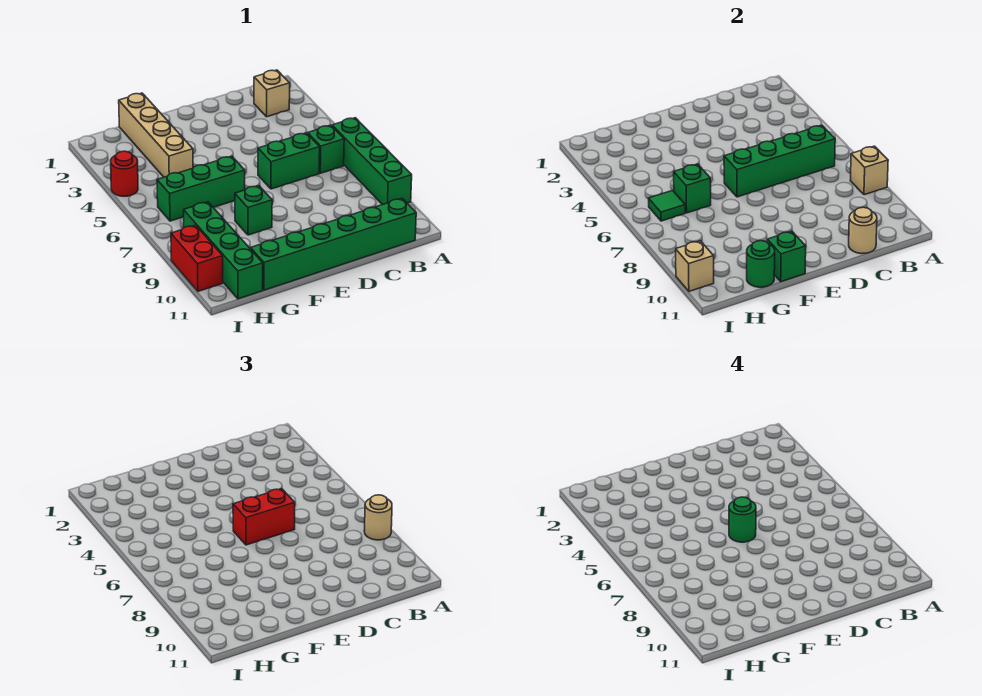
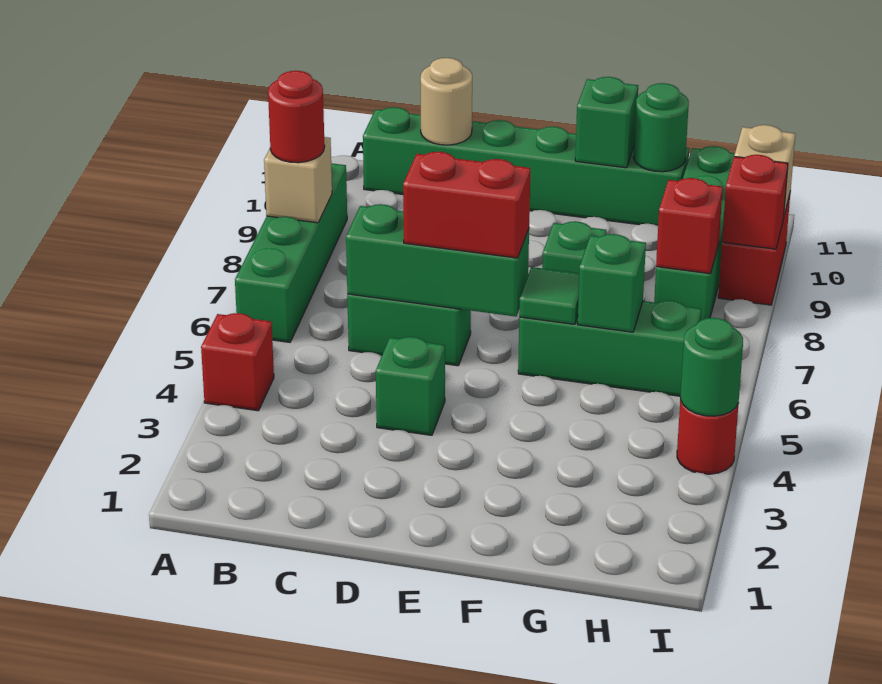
none -> red 1x1 brick [201,313,274,411]
tan 1x1 round brick [364,495,392,540] -> red 1x1 round brick [268,71,325,163]
tan 1x1 brick [254,70,290,117] -> none
green 1x1 brick [308,125,344,173] -> green 1x1 brick moved to [376,337,445,435]
green 1x4 brick [724,125,835,197] -> green 1x3 brick [346,204,529,317]
green 1x1 round brick [729,497,756,542] -> green 1x1 round brick moved to [681,318,743,416]
tan 1x4 brick [119,93,193,177] -> none
green 1x1 tile [648,190,685,221] -> green 1x1 tile moved to [519,267,579,324]
none -> red 1x1 brick [656,178,723,274]
none -> red 1x1 brick [722,155,788,249]

